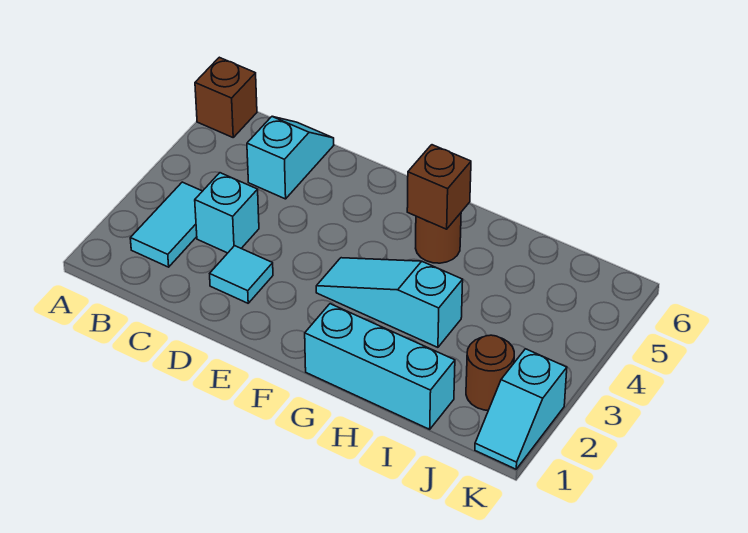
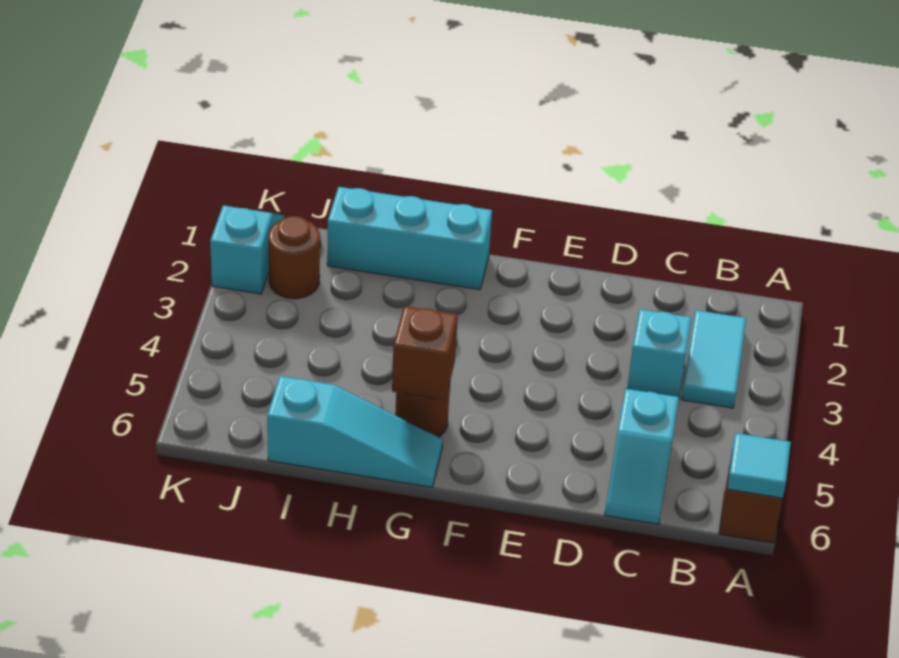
cyan 1x1 tile [210,246,273,303] -> cyan 1x1 tile moved to [727,433,791,498]
cyan 1x3 slope [316,258,463,347] -> cyan 1x3 slope moved to [267,376,443,487]

